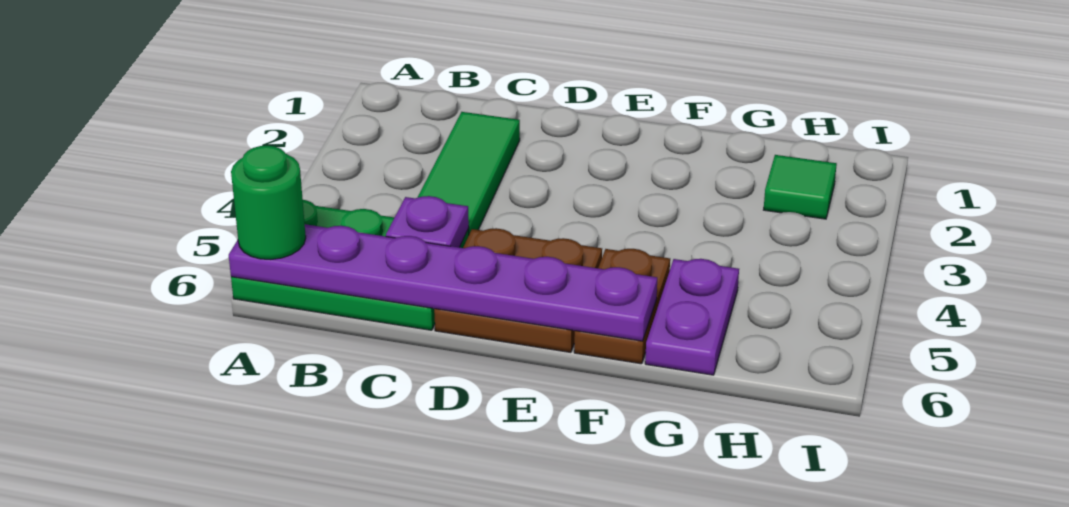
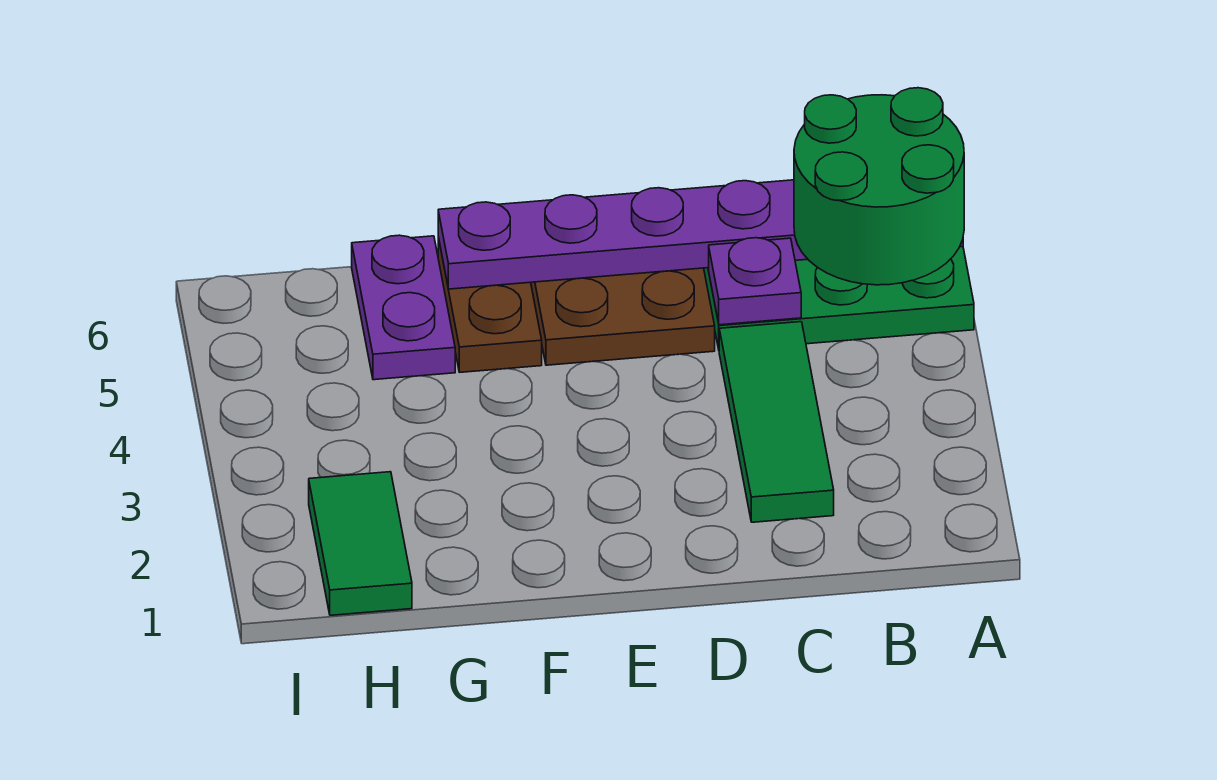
green 1x1 round brick [231,146,306,259] -> green 2x2 round brick [794,88,964,285]
green 1x1 tile [764,155,837,219] -> green 1x2 tile [309,472,412,615]

